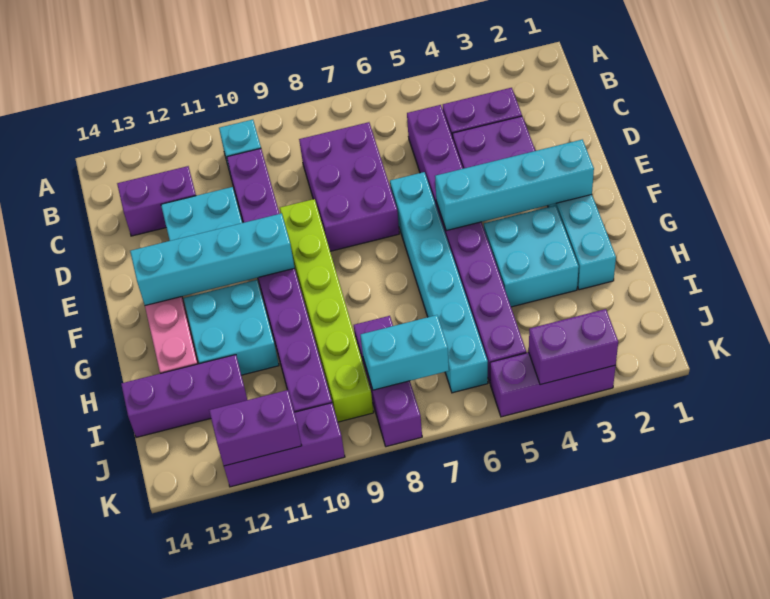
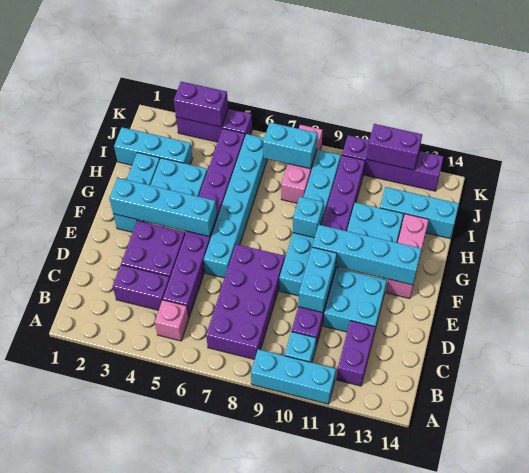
none -> cyan 1x3 brick [251,349,336,404]
none -> pink 1x1 brick [155,300,189,341]
purple 2x3 brick [299,122,399,251] -> purple 2x4 brick [206,244,285,359]
purple 1x2 brick [117,166,196,236] -> purple 1x2 brick turned to [336,321,375,386]
none -> cyan 1x2 brick [298,247,337,313]
lime 1x6 brick [280,199,374,422] -> cyan 1x6 brick [279,150,341,296]
none -> cyan 1x1 brick [293,197,324,238]
none -> cyan 1x3 brick [114,127,193,165]
purple 1x3 brick [354,316,422,447] -> pink 1x3 brick [281,125,323,203]
purple 1x3 brick [121,355,247,437] -> cyan 1x3 brick [380,187,459,238]
purple 1x3 brick [224,403,345,487] -> purple 1x4 brick [342,135,443,191]

